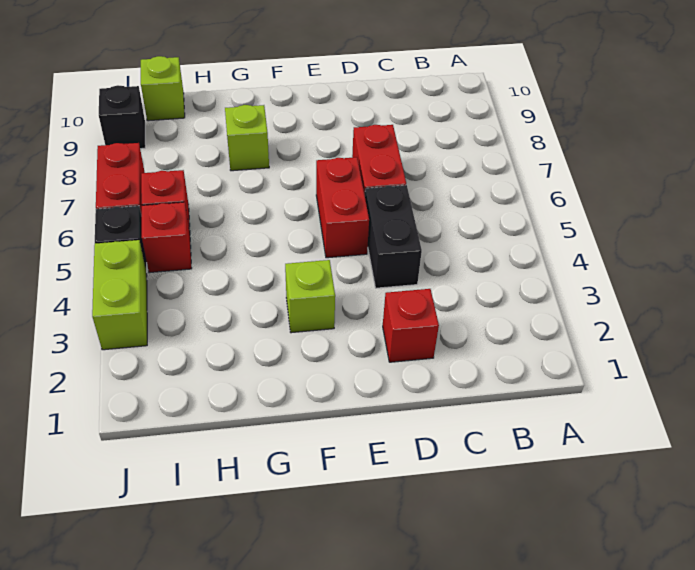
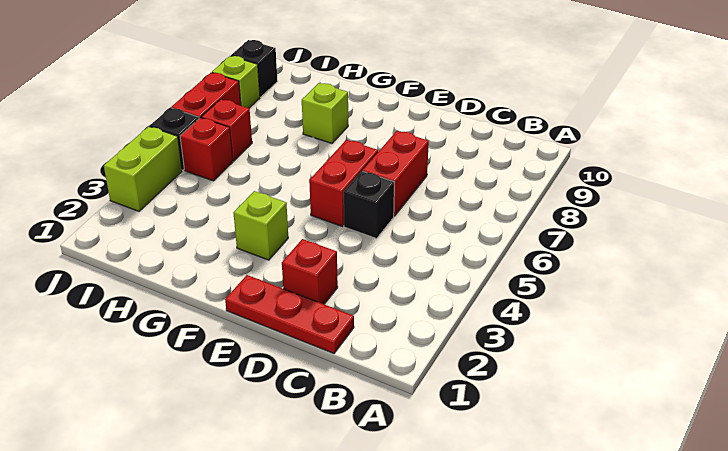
none -> red 1x3 plate [225,275,354,353]
black 1x2 brick [365,185,422,288] -> black 1x1 brick [344,171,394,238]
lime 1x1 brick [141,56,185,121] -> lime 1x1 brick moved to [212,56,260,108]

